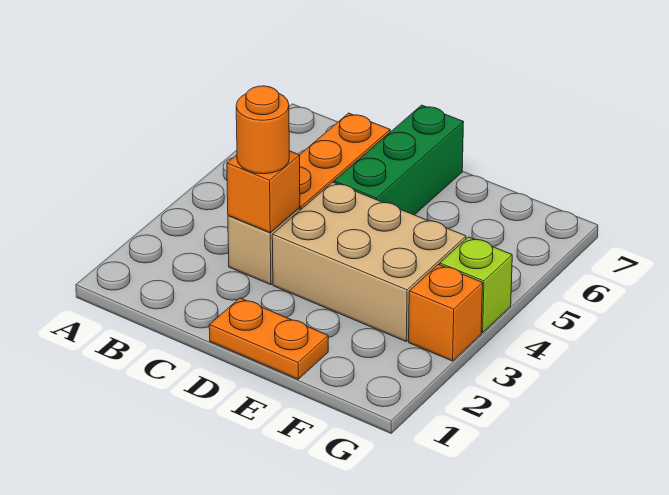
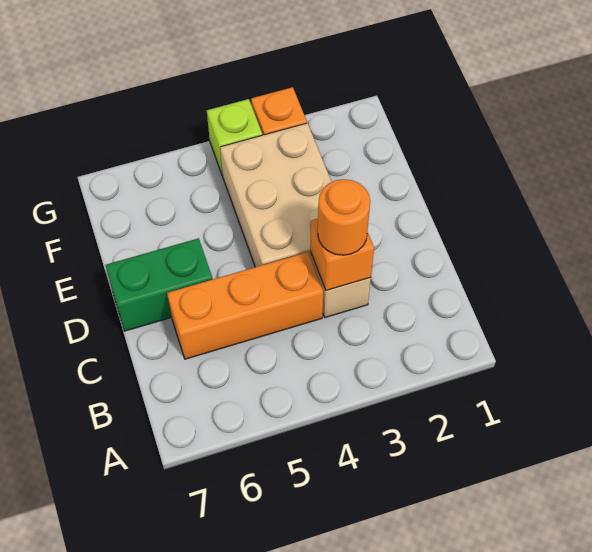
orange 1x2 plate [209,298,328,379] -> none
green 1x3 brick [334,105,464,215] -> green 1x2 brick [106,238,213,331]

